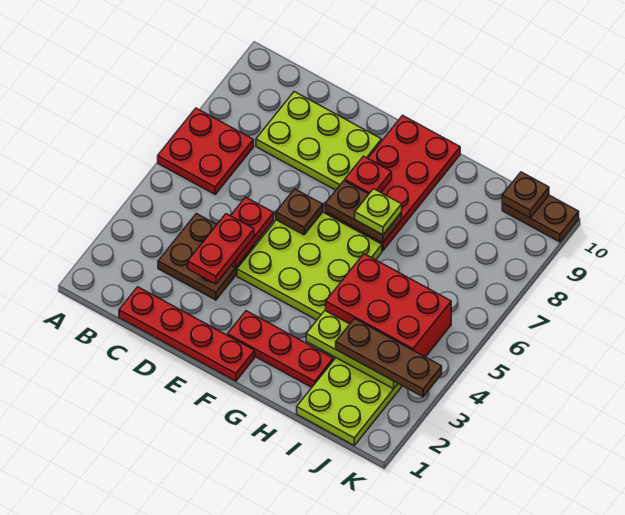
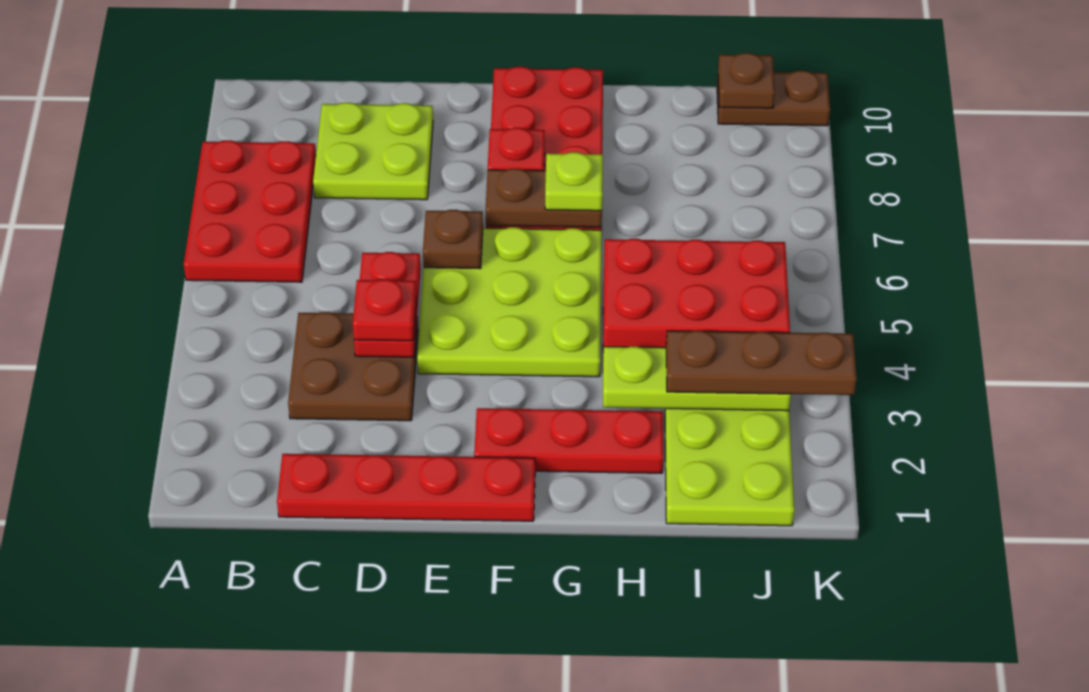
red 2x2 plate [158,108,254,194] -> red 2x3 plate [184,140,316,282]
lime 2x3 plate [256,92,382,190] -> lime 2x2 plate [313,103,433,200]
red 1x2 plate [188,214,254,284] -> red 1x1 plate [353,279,416,341]

